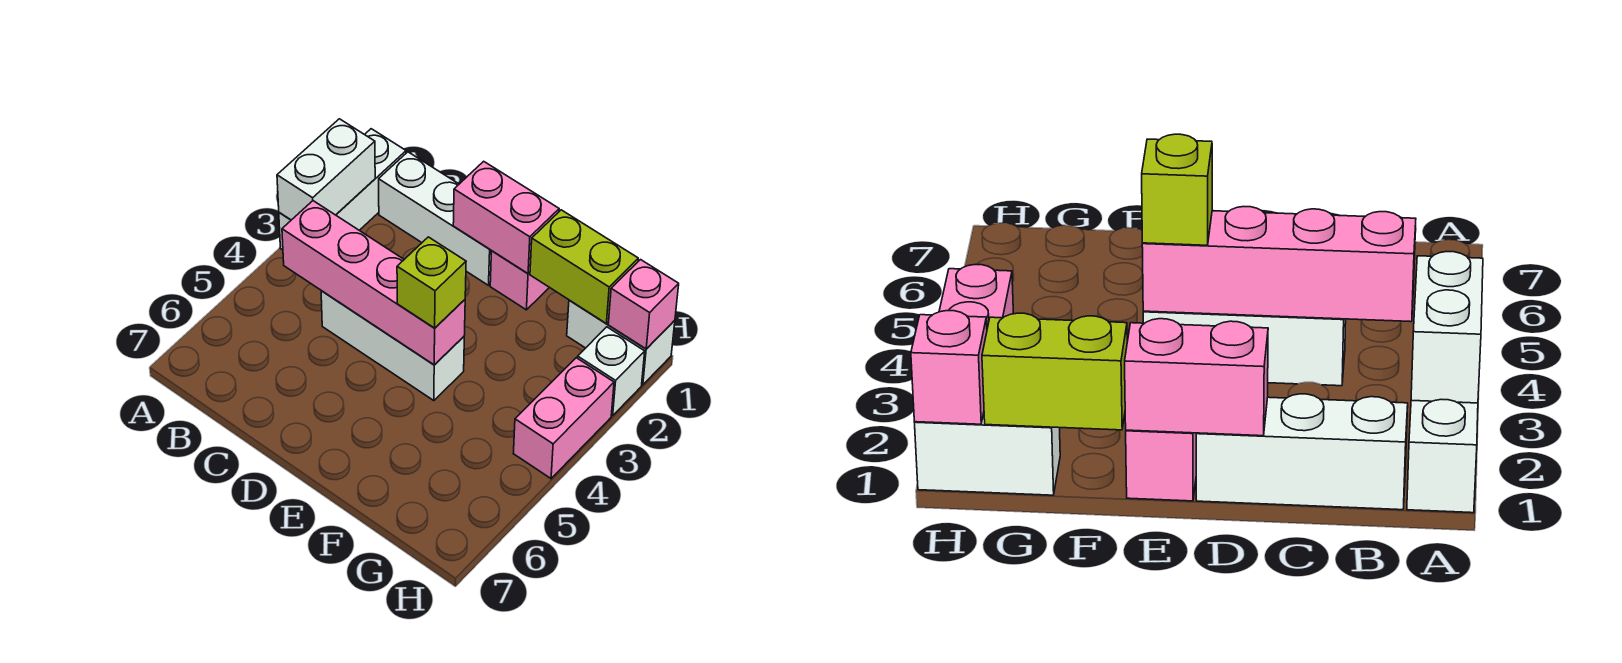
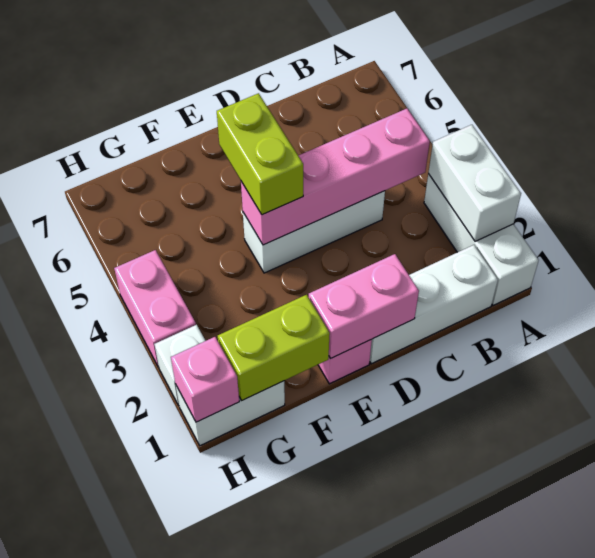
lime 1x1 brick [397,237,466,328] -> lime 1x2 brick [217,93,303,215]

